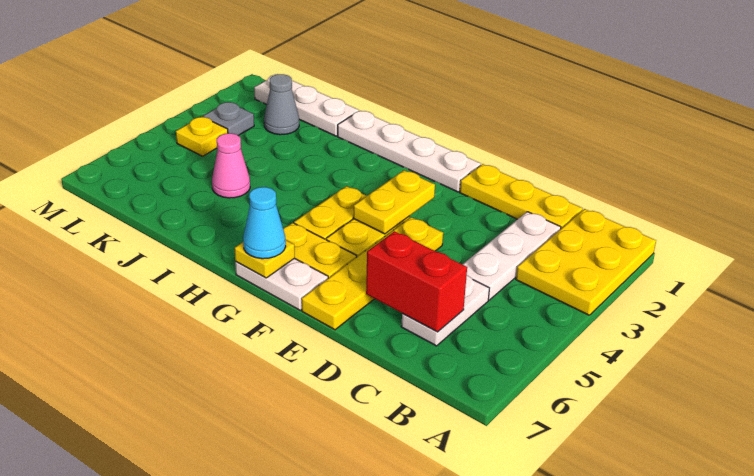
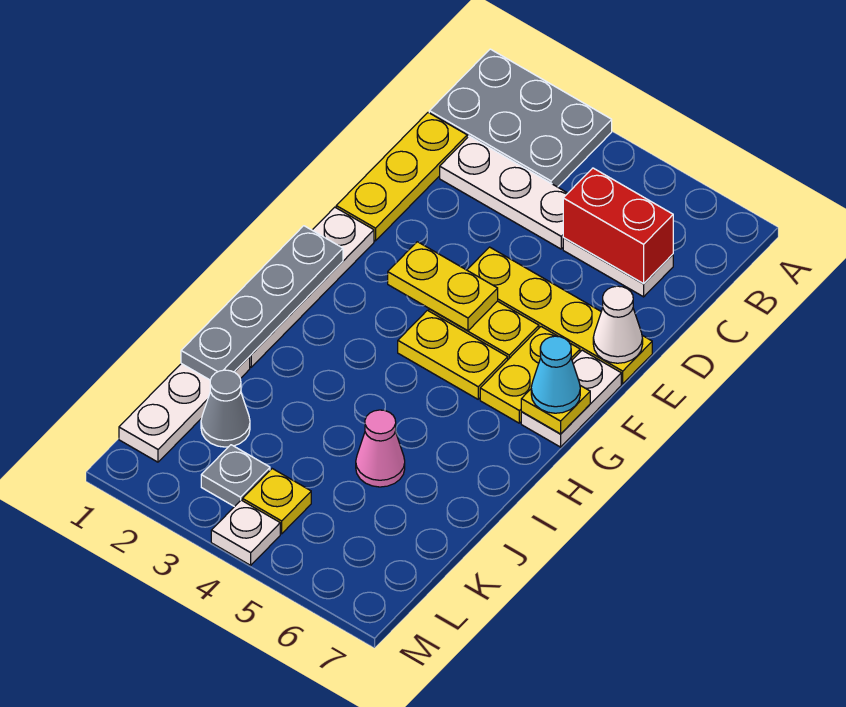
yellow 2x3 plate [516,209,656,315] -> grey 2x3 plate [429,49,612,187]
red 1x2 brick [366,231,467,332] -> red 1x2 brick turned to [563,168,673,283]
none -> white 1x1 cone [593,286,643,363]
none -> grey 1x4 plate [181,226,343,380]
none -> white 1x1 plate [211,500,280,565]

